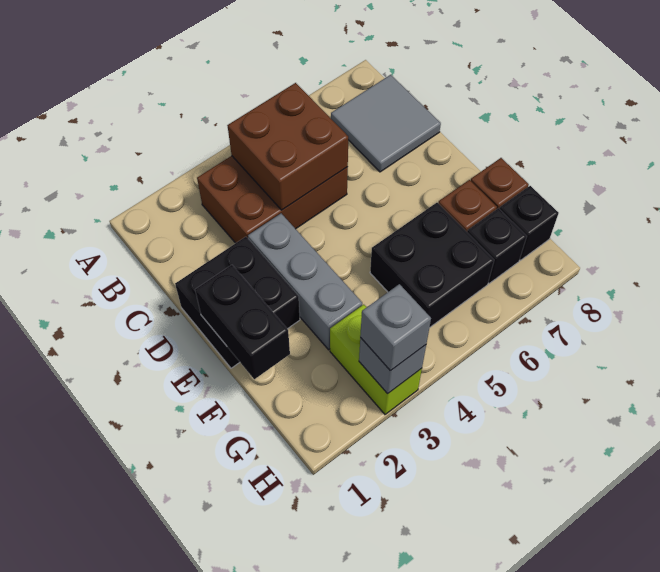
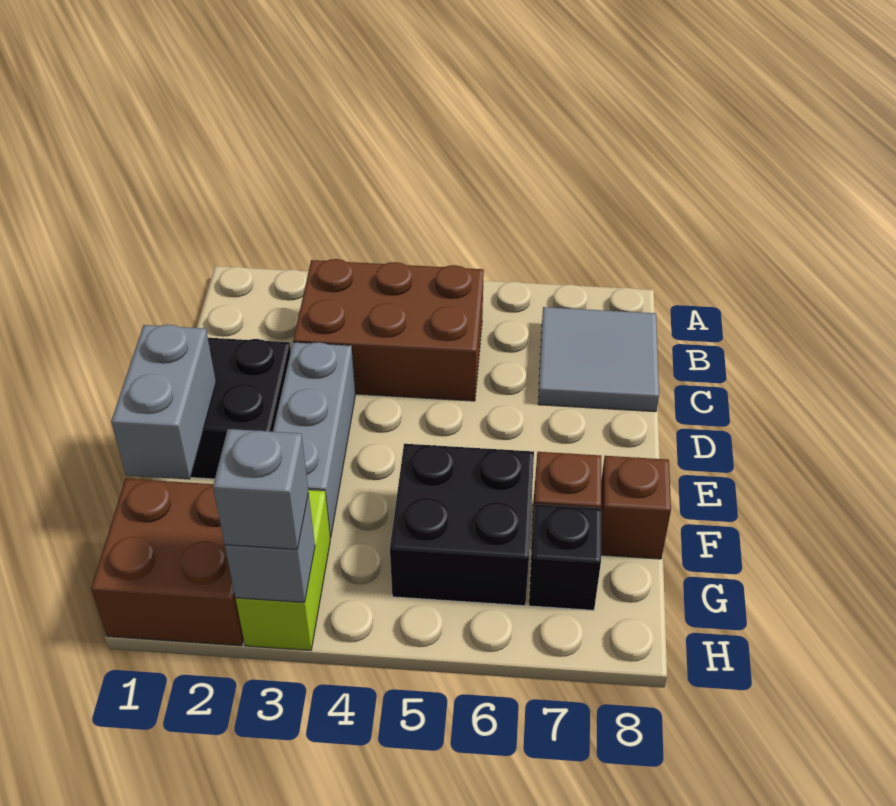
brown 2x2 brick [227,83,348,210] -> brown 2x2 brick moved to [91,479,243,646]
black 1x2 brick [195,265,290,379] -> grey 1x2 brick [111,325,216,480]
black 1x1 brick [500,186,559,260] -> none

